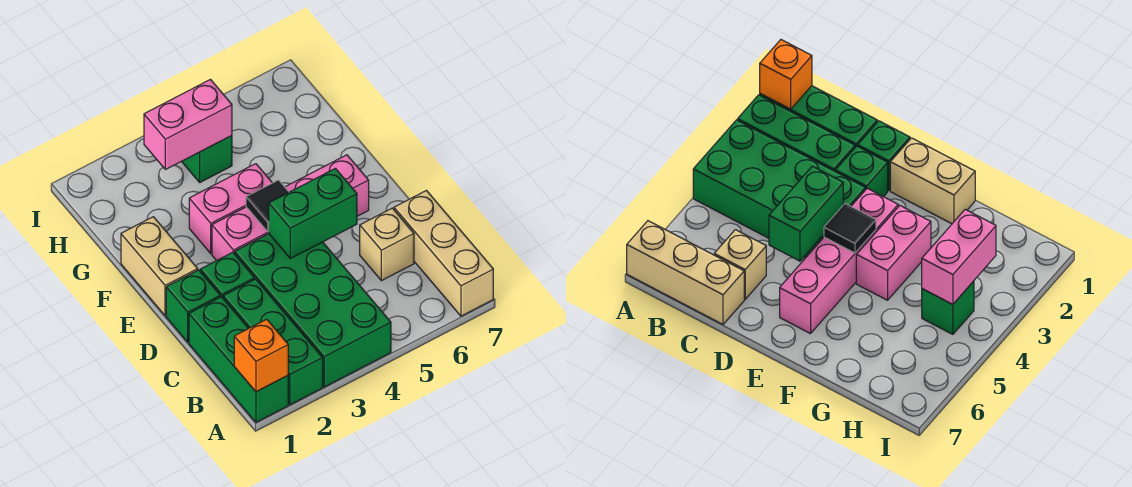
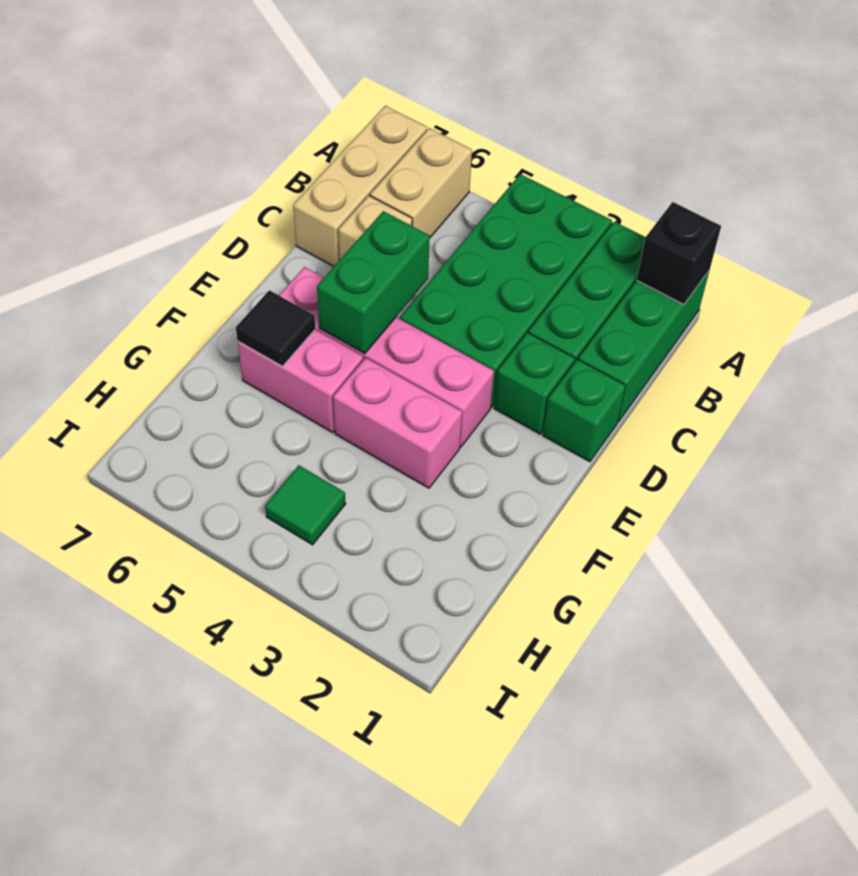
orange 1x1 brick [234,319,288,392] -> black 1x1 brick [637,202,721,304]
green 1x2 brick [269,168,357,258] -> green 1x2 brick turned to [317,211,430,354]
tan 1x2 brick [121,217,198,316] -> tan 1x2 brick moved to [370,128,472,237]
black 1x1 tile [246,180,289,232] -> black 1x1 tile moved to [236,290,315,366]
pink 1x2 brick [144,80,232,170] -> pink 1x2 brick moved to [238,329,363,433]
green 1x1 brick [182,136,232,182] -> green 1x1 tile [265,465,346,545]

